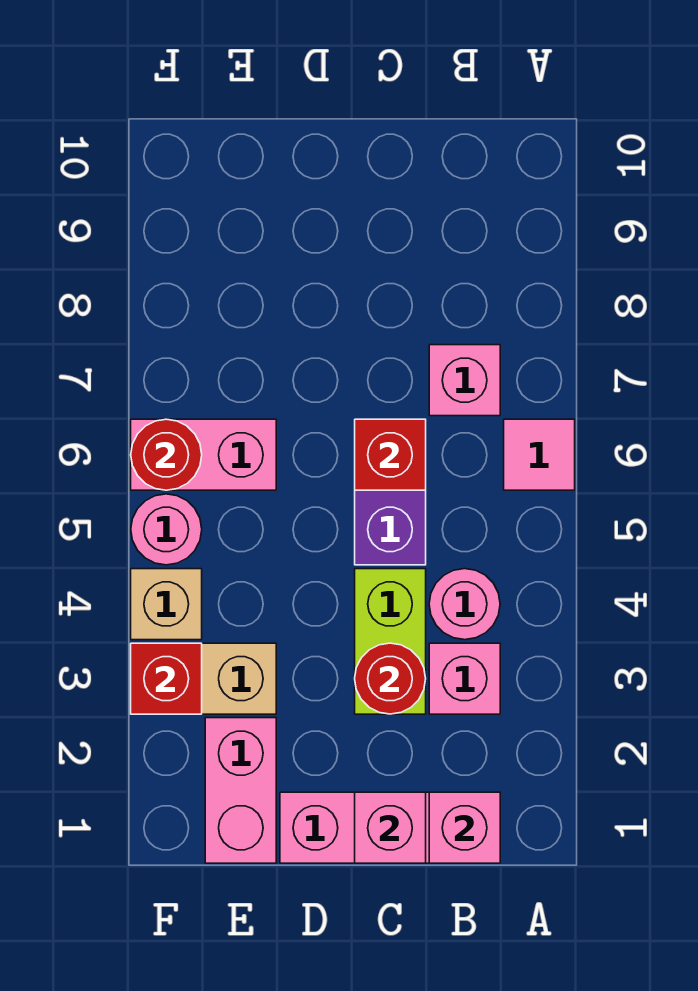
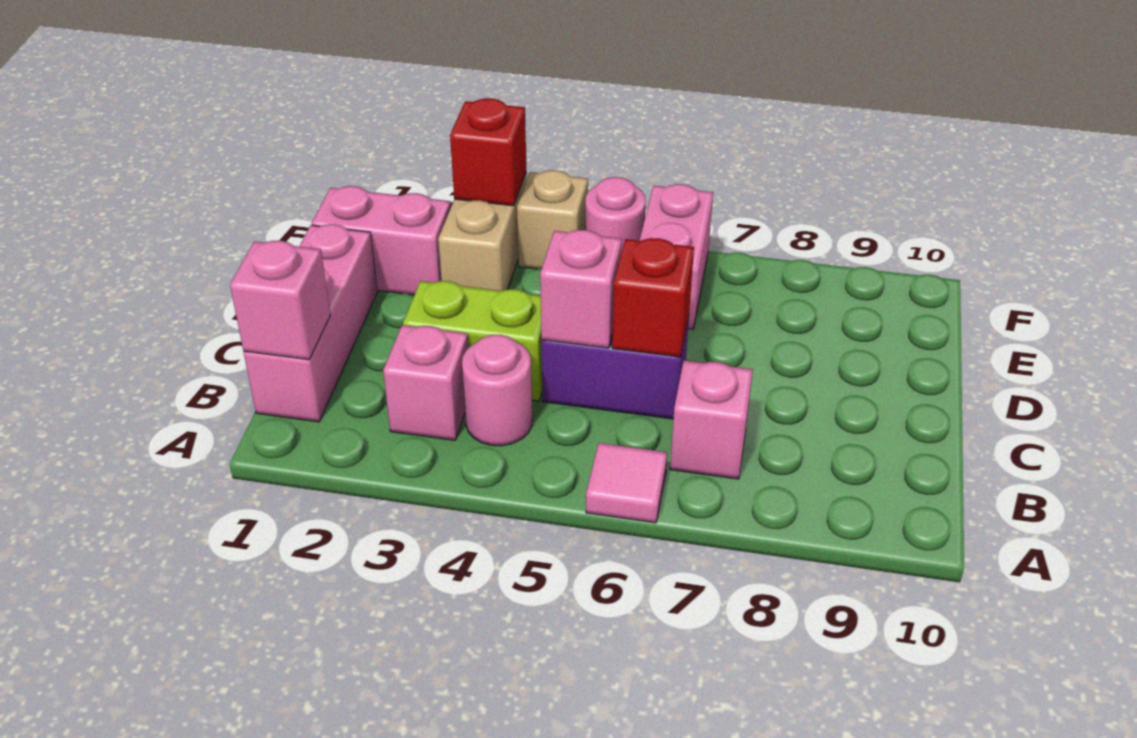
pink 1x1 brick [355,792,426,863] -> pink 1x1 brick moved to [540,230,622,348]
red 1x1 round brick [355,643,426,714] -> none
red 1x1 round brick [131,419,202,490] -> none

